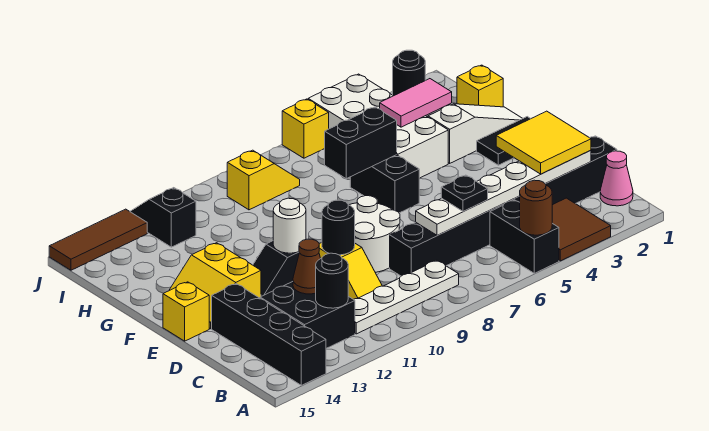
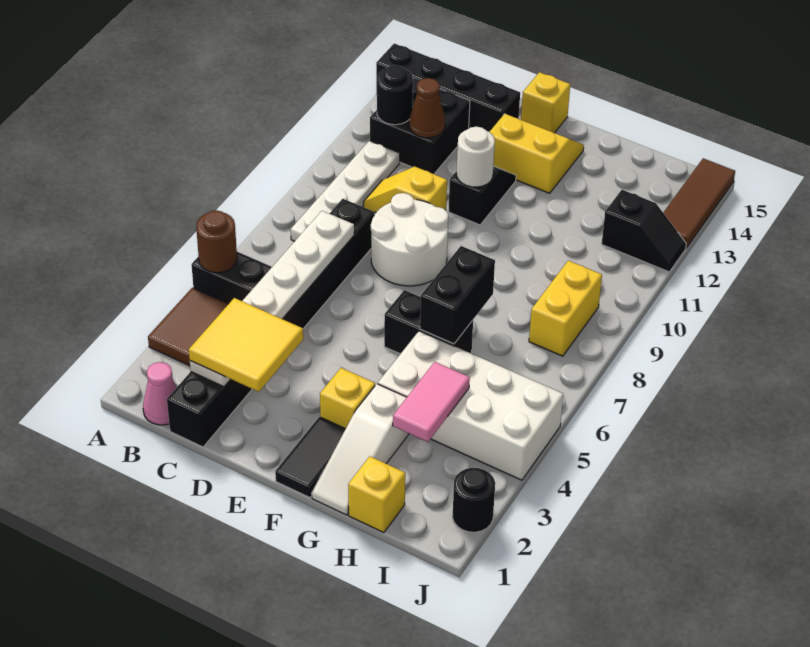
black 1x1 plate [441,175,488,212] -> none
black 1x1 round brick [322,200,355,255] -> none
yellow 1x2 slope [227,150,300,210] -> yellow 1x2 brick [529,261,602,356]
yellow 1x1 brick [282,99,329,158] -> yellow 1x1 brick moved to [320,368,375,429]

